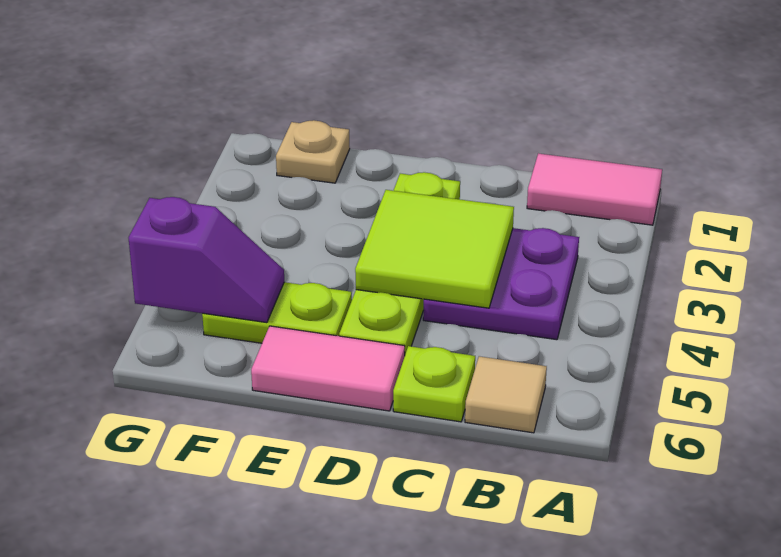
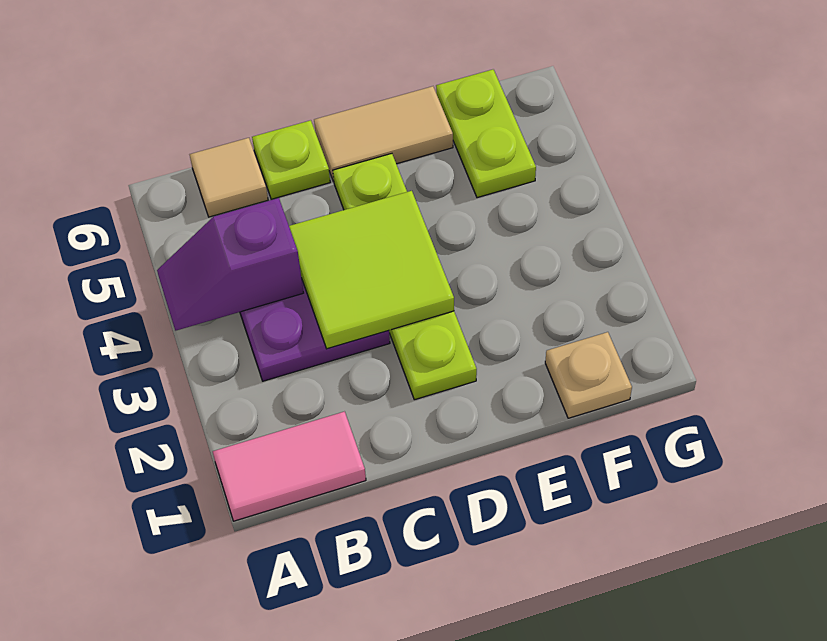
pink 1x2 tile [251,326,405,411] -> tan 1x2 tile [314,86,453,182]
lime 1x2 plate [202,282,352,343] -> lime 1x2 plate turned to [436,70,536,198]
purple 1x2 slope [128,197,284,323] -> purple 1x2 slope moved to [157,198,303,331]

